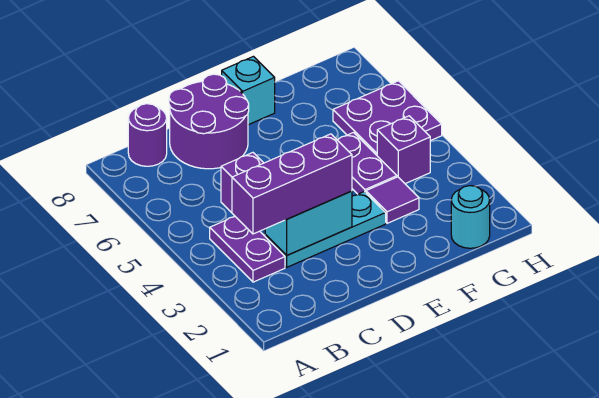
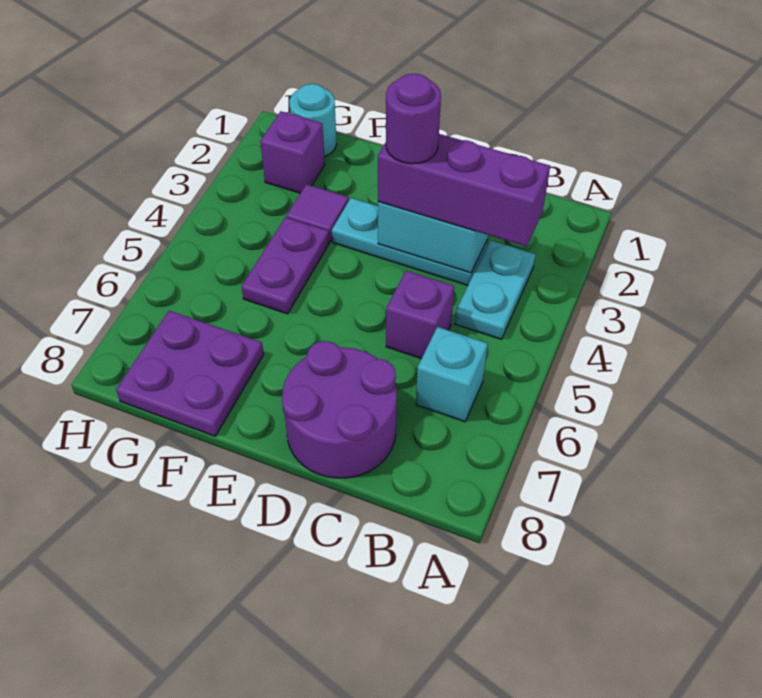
purple 1x2 plate [210,217,285,282] -> cyan 1x2 plate [454,240,536,339]
purple 1x1 round brick [128,104,167,166] -> purple 1x1 round brick moved to [386,74,441,164]
cyan 1x1 brick [222,56,275,125] -> cyan 1x1 brick moved to [416,327,488,422]
purple 1x1 brick [377,116,430,184] -> purple 1x1 brick moved to [260,111,325,193]
purple 2x2 plate [333,81,442,155] -> purple 2x2 plate moved to [116,311,264,436]

